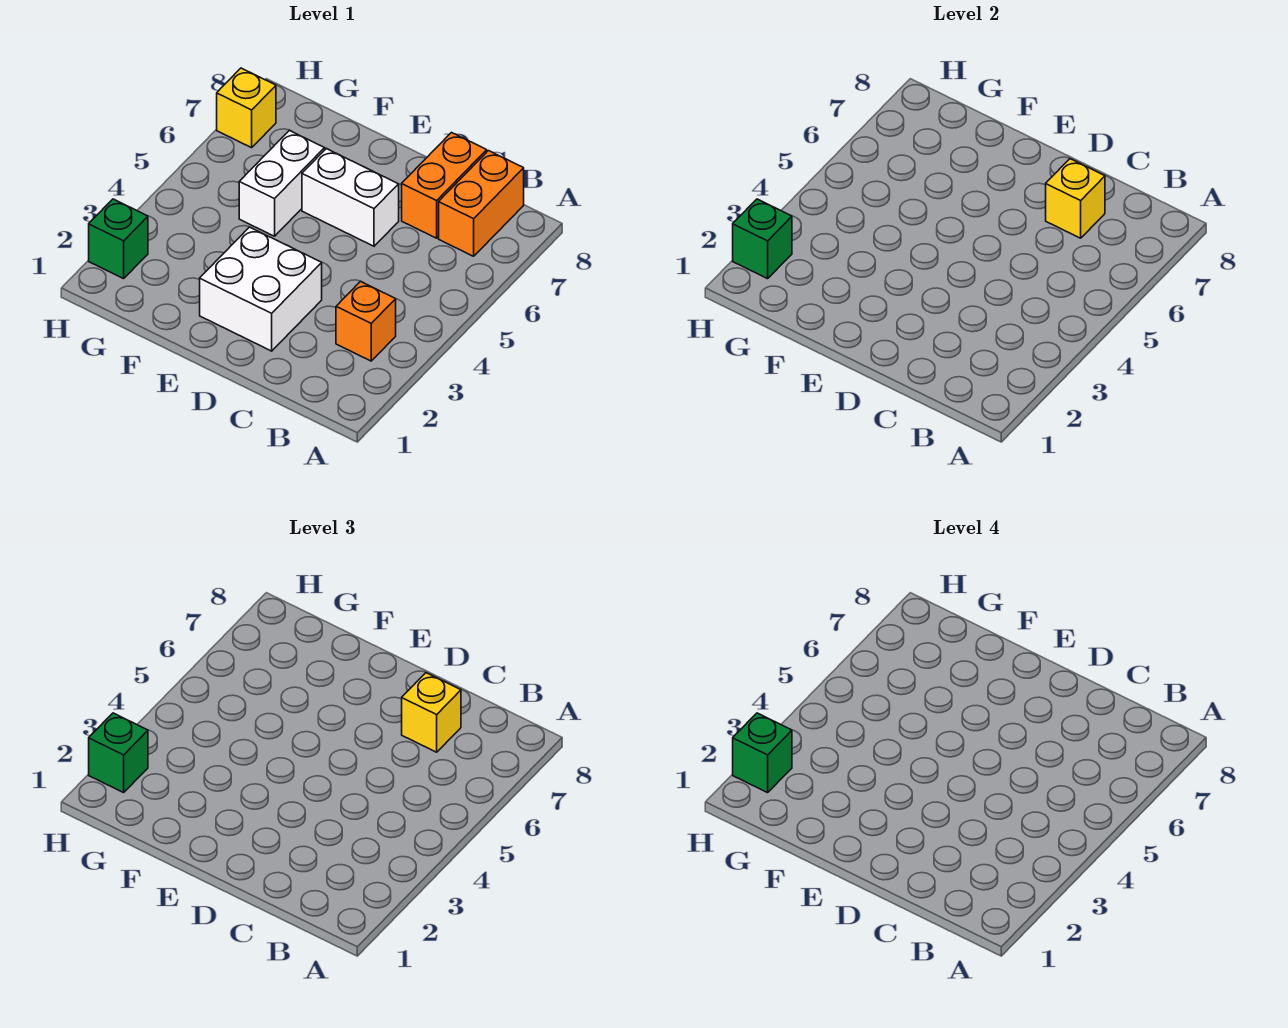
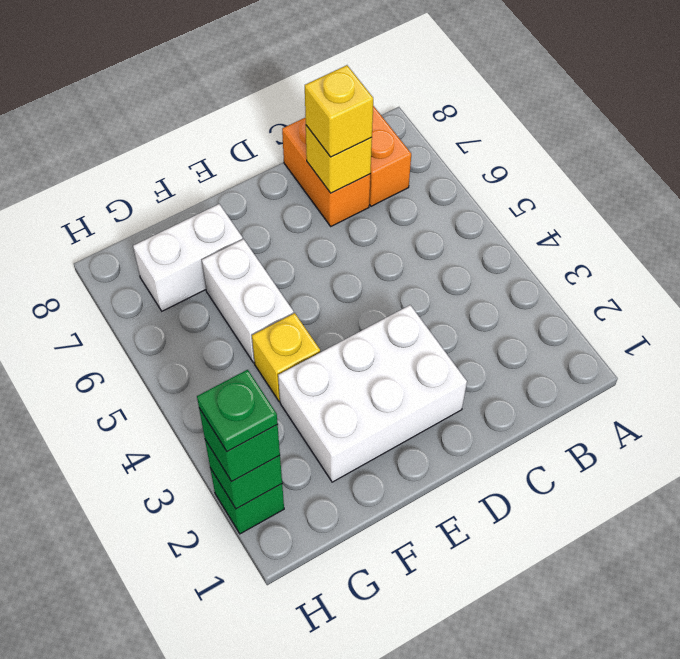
orange 1x1 brick [336,281,396,361] -> none
white 2x2 brick [200,227,322,351] -> white 2x3 brick [278,305,467,482]
white 1x2 brick [302,149,399,246] -> white 1x2 brick moved to [133,204,243,311]
green 1x1 brick [733,713,792,793] -> green 1x1 plate [197,370,278,452]
yellow 1x1 brick [217,68,276,148] -> yellow 1x1 brick moved to [252,313,320,401]

